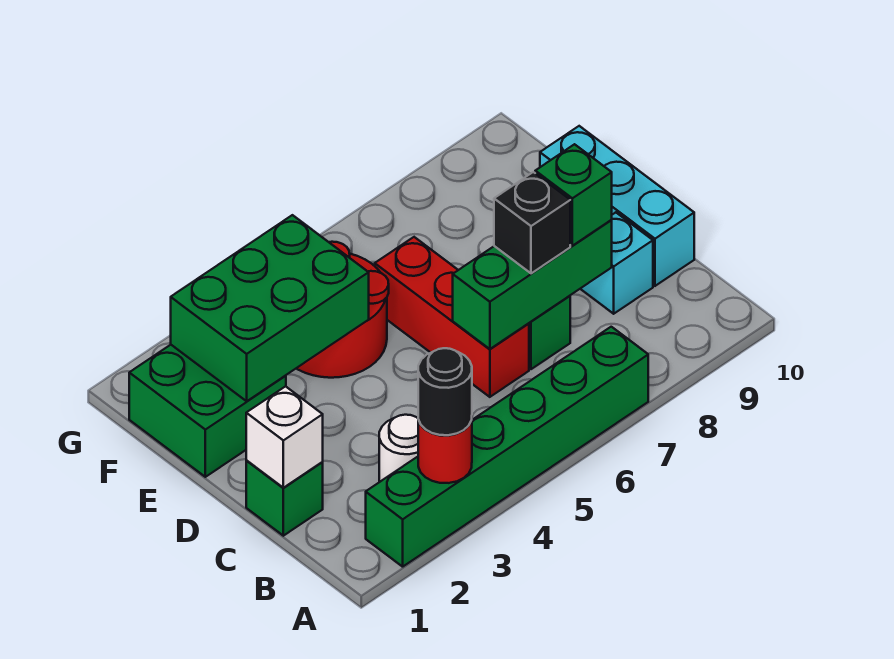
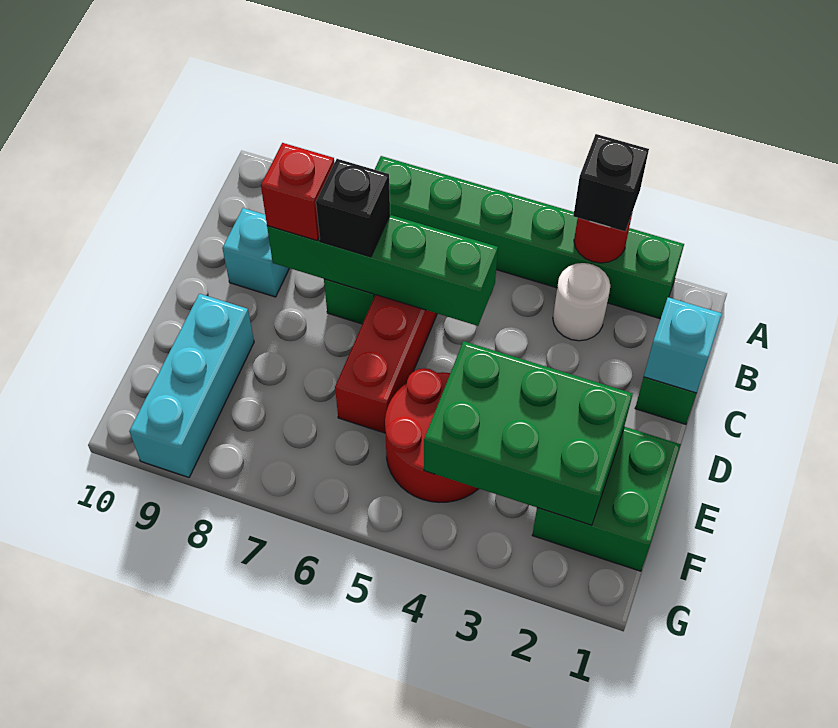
black 1x1 round brick [418,348,472,435] -> black 1x1 brick [573,134,649,231]
white 1x1 brick [246,386,323,488] -> cyan 1x1 brick [644,297,722,393]
green 1x3 brick [453,220,612,349] -> green 1x4 brick [267,215,498,326]
green 1x1 brick [535,144,612,246] -> red 1x1 brick [261,143,334,241]
cyan 1x3 brick [540,126,694,286] -> cyan 1x3 brick moved to [129,294,254,477]

